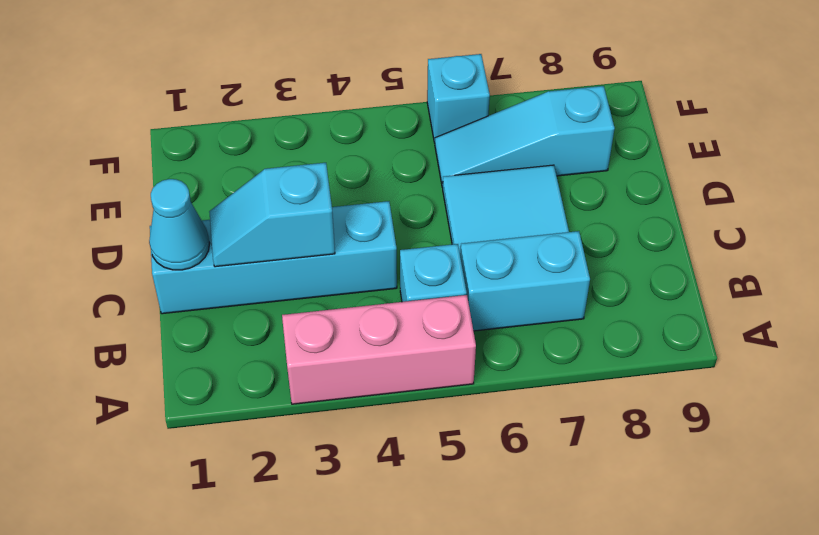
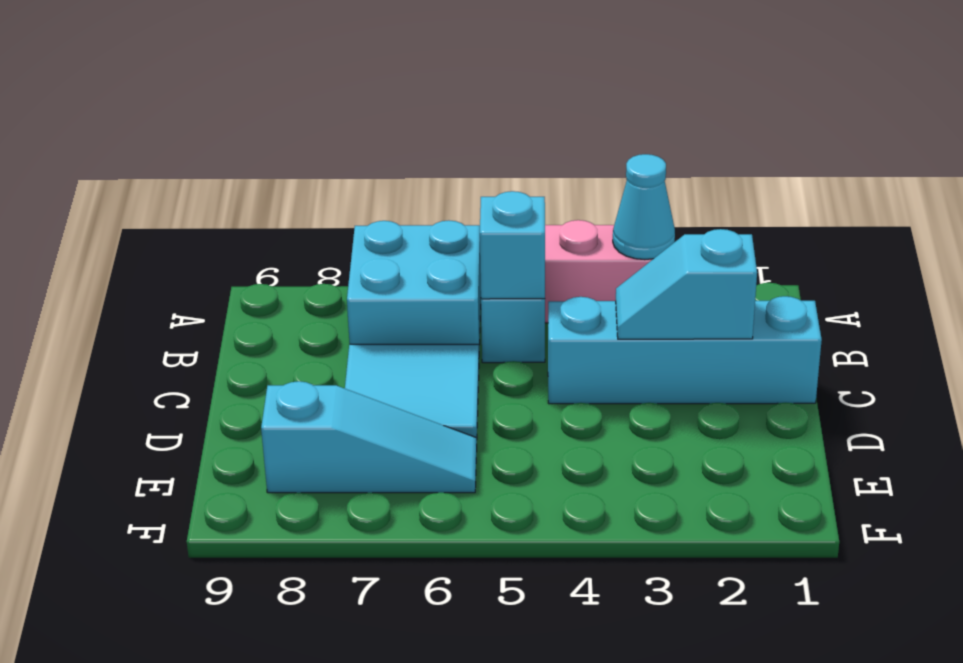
cyan 1x2 brick [460,231,590,331] -> cyan 2x2 brick [347,220,481,345]
cyan 1x1 cone [149,179,210,270] -> cyan 1x1 cone moved to [613,154,675,260]
cyan 1x2 slope [209,163,335,267] -> cyan 1x2 slope turned to [616,229,757,339]
cyan 1x1 brick [427,54,490,143] -> cyan 1x1 brick moved to [480,191,545,299]

